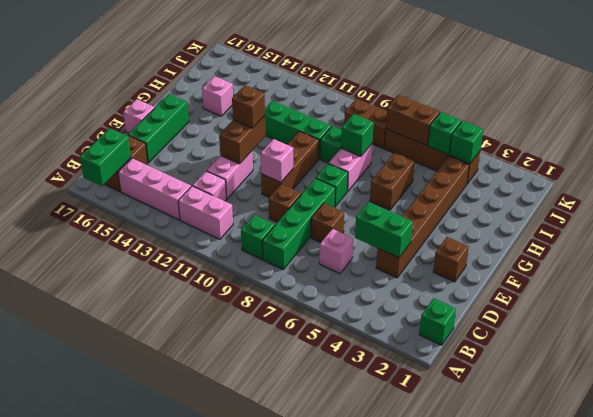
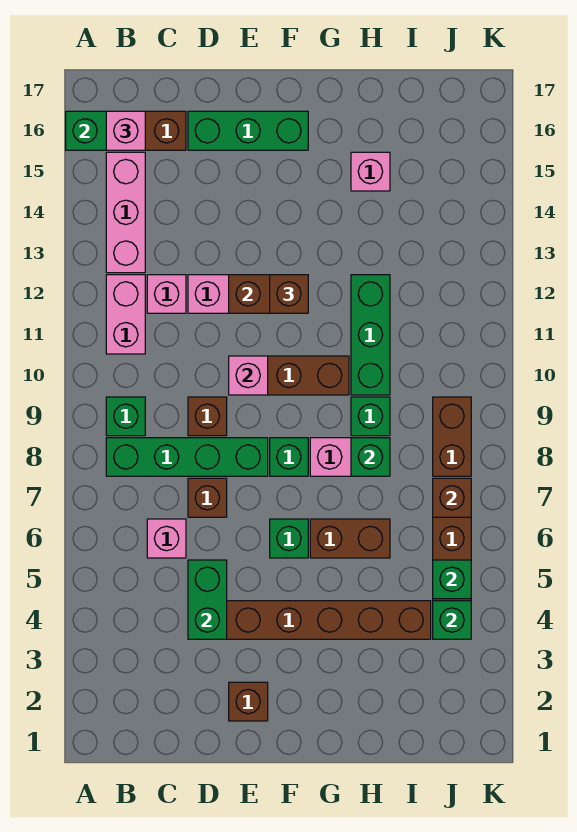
green 1x1 brick [419,298,456,345] -> green 1x1 brick moved to [270,519,308,558]
pink 1x1 brick [123,99,155,133] -> pink 1x1 brick moved to [106,111,145,150]
brown 1x2 brick [386,95,440,146] -> brown 1x1 brick [433,478,471,517]

